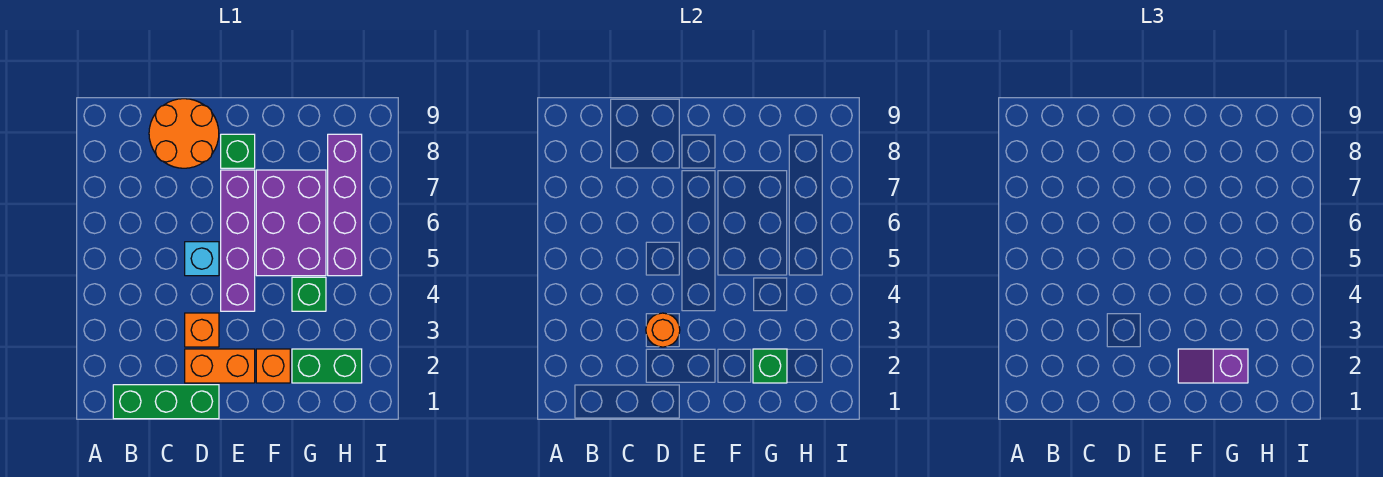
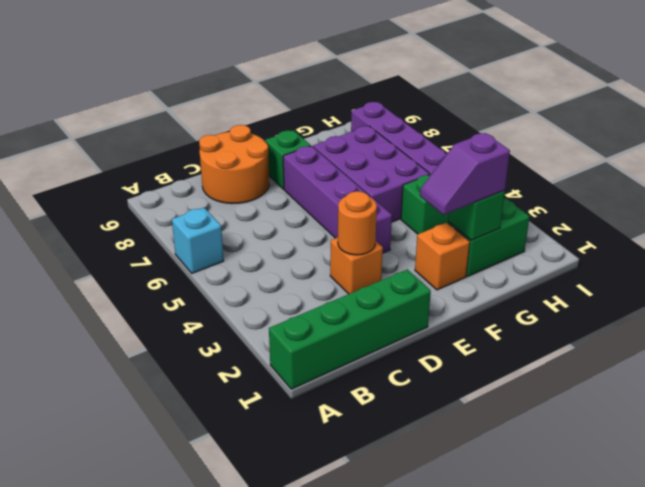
green 1x3 brick [113,385,219,419] -> green 1x4 brick [269,269,431,389]
orange 1x2 brick [185,349,255,383] -> none
cyan 1x1 brick [185,242,219,276] -> cyan 1x1 brick moved to [172,208,224,273]

